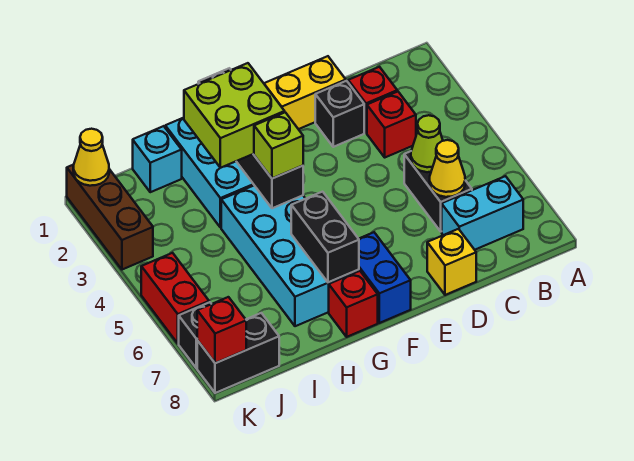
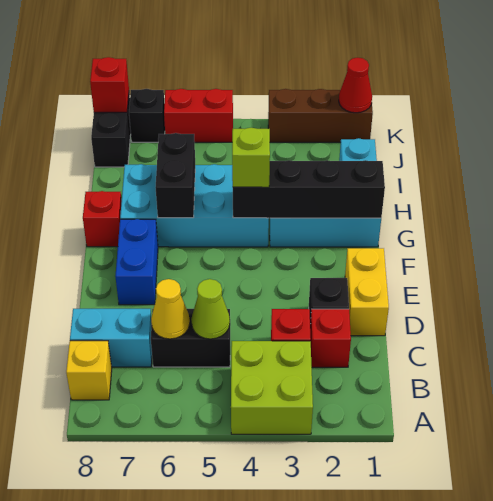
cyan 1x2 brick [442,176,523,250] -> cyan 1x2 brick turned to [70,309,152,367]
yellow 1x1 brick [427,229,476,295] -> yellow 1x1 brick moved to [66,341,112,400]
blue 1x2 brick [359,232,411,323] -> blue 1x2 brick turned to [115,219,158,305]
lime 2x2 brick [184,63,285,168] -> lime 2x2 brick moved to [231,341,313,434]
black 1x2 brick [291,192,359,282] -> black 1x2 brick turned to [156,133,195,218]
yellow 1x1 cone [73,129,109,186] -> red 1x1 cone [339,58,372,113]

